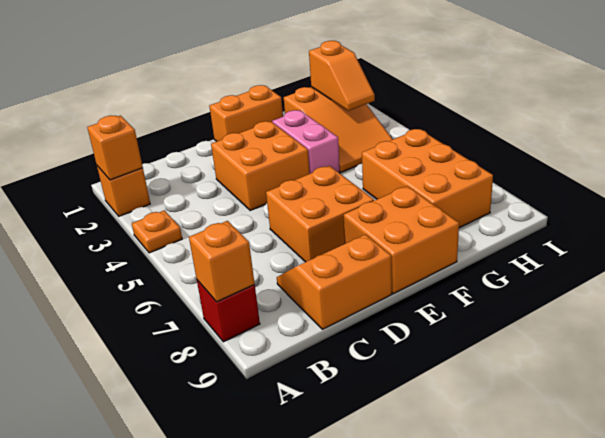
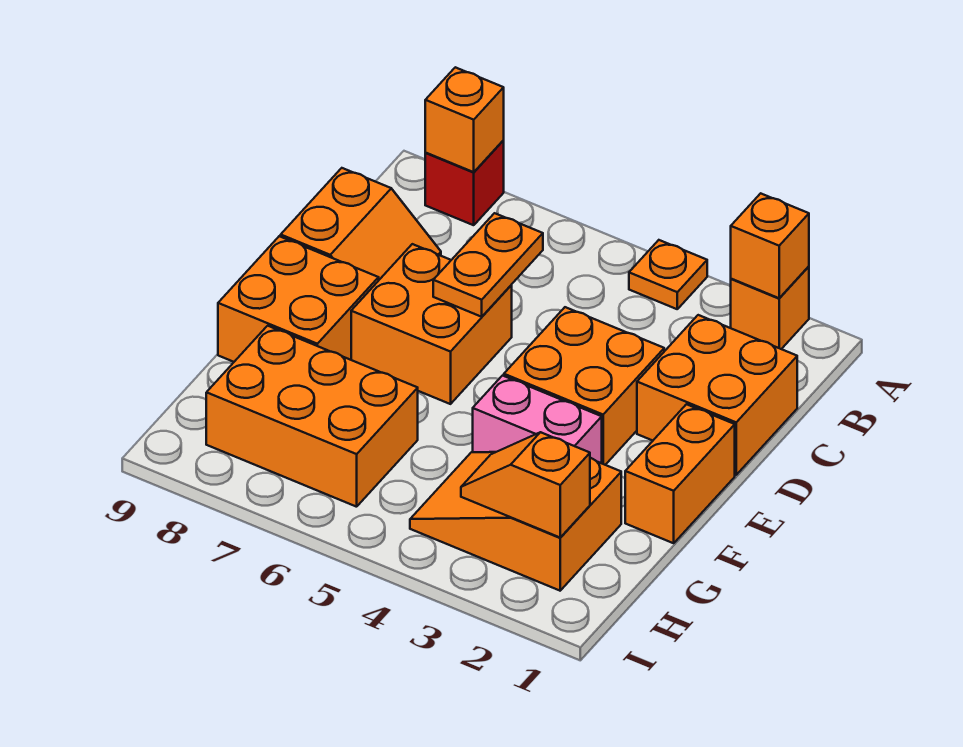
none -> orange 2x2 brick [637,315,797,475]
none -> orange 1x2 plate [433,213,543,317]

